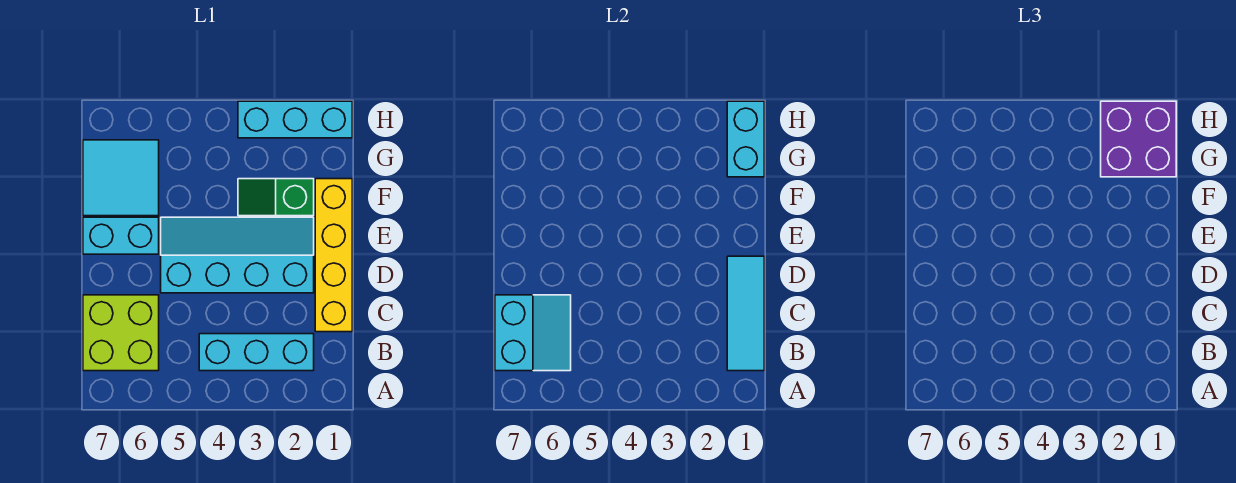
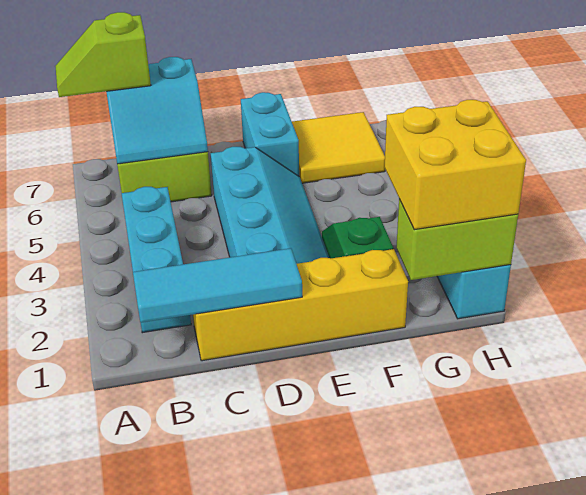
none -> lime 1x2 slope [55,12,151,97]
cyan 2x2 tile [83,140,159,216] -> yellow 2x2 tile [292,112,385,183]
cyan 1x2 brick [727,101,764,177] -> lime 1x2 brick [396,199,518,280]
purple 2x2 brick [1101,101,1176,177] -> yellow 2x2 brick [385,100,526,230]

